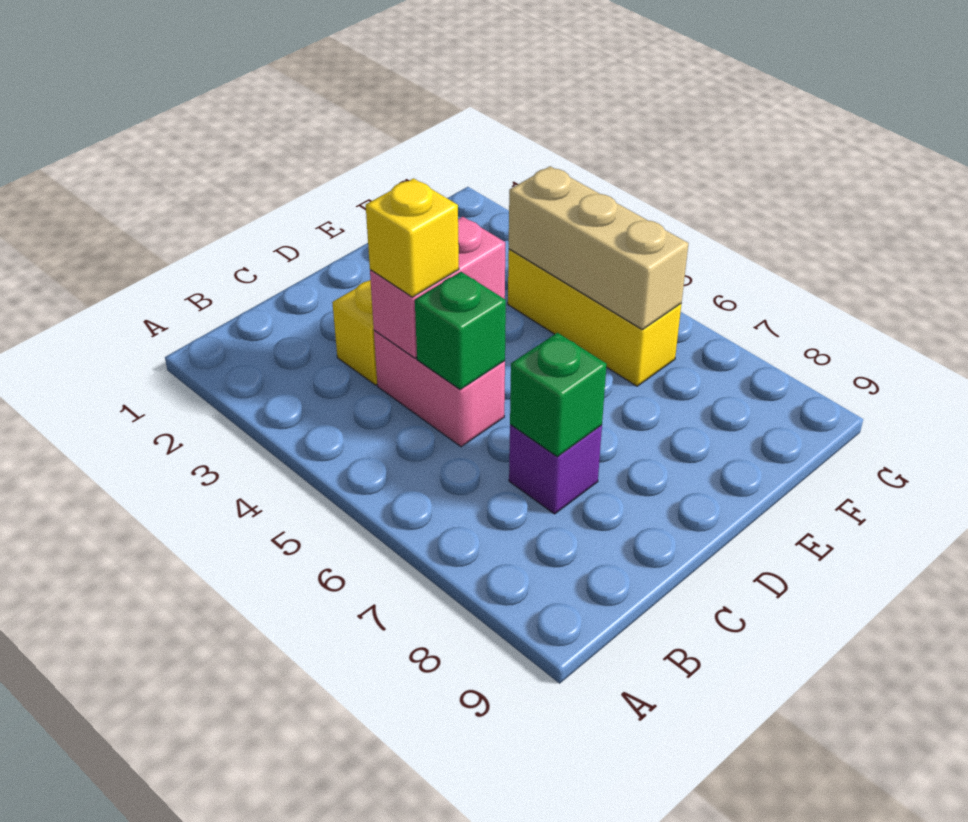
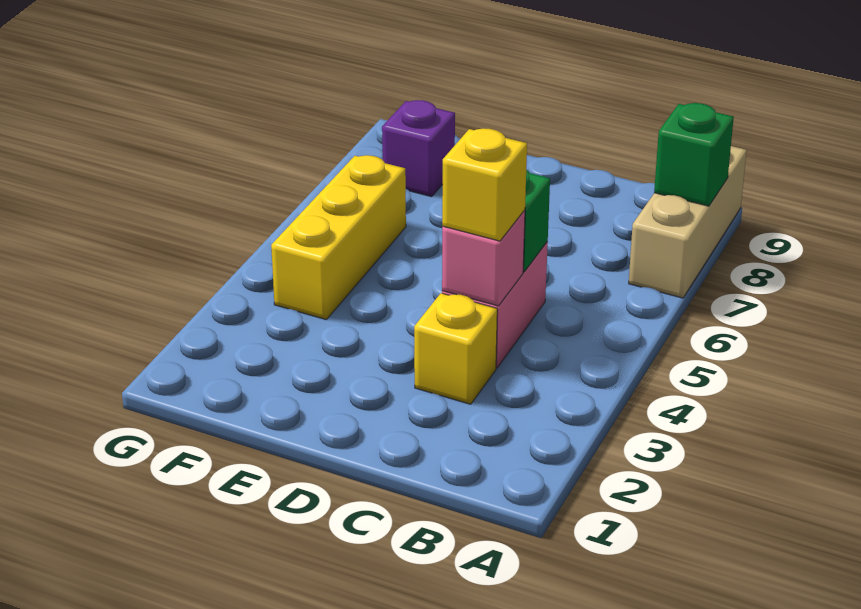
pink 1x2 brick [370,217,505,358] -> pink 1x1 brick [442,210,525,306]
purple 1x1 brick [509,425,602,514] -> purple 1x1 brick moved to [382,100,455,197]
green 1x1 brick [510,333,607,457] -> green 1x1 brick moved to [654,103,734,206]
tan 1x3 brick [509,166,689,330] -> tan 1x3 brick moved to [629,146,747,298]

